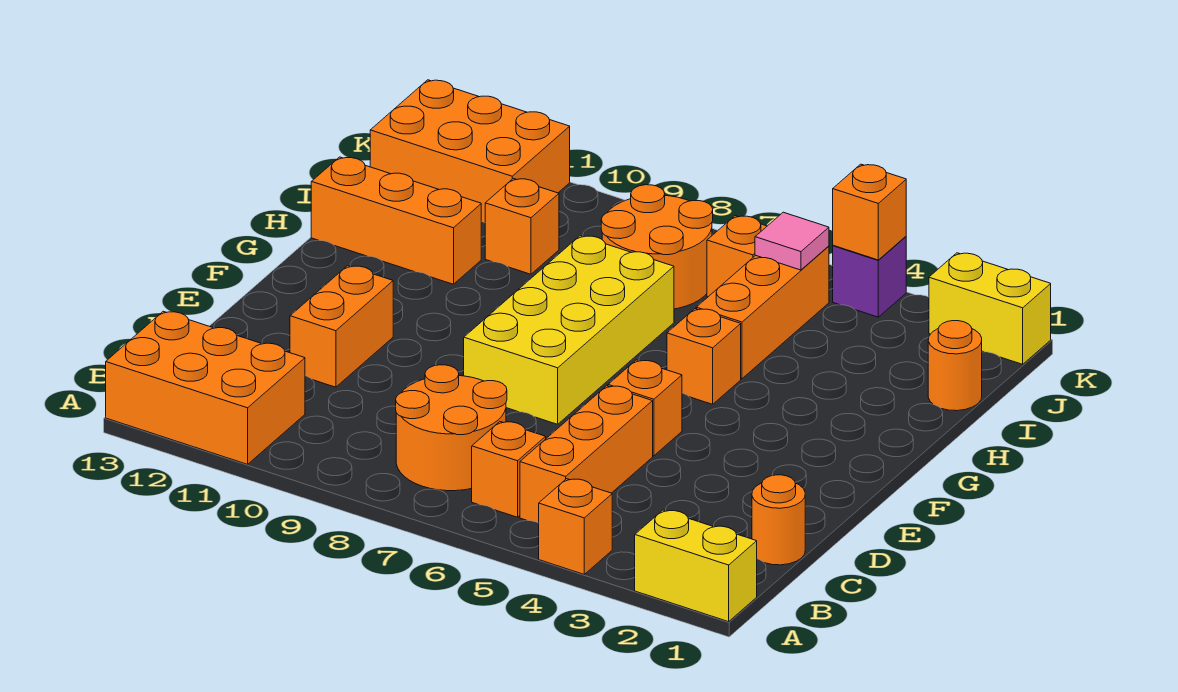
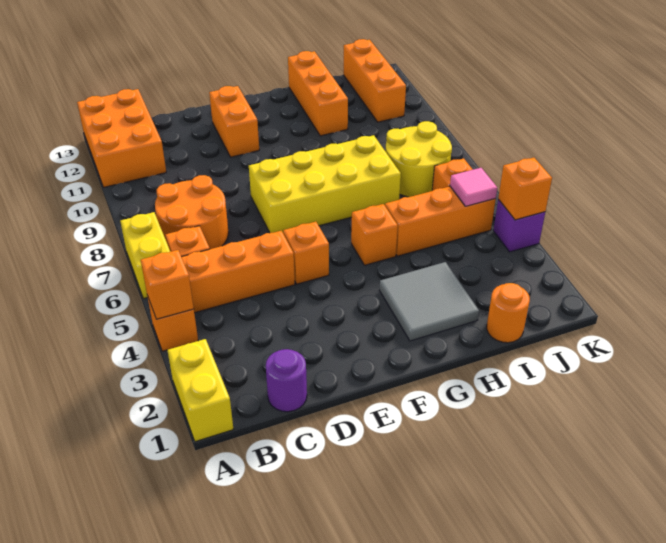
orange 1x1 round brick [752,475,805,565] -> purple 1x1 round brick [266,349,307,412]
orange 1x2 brick [290,266,393,387] -> orange 1x2 brick turned to [209,86,259,157]
none -> grey 2x2 tile [379,262,479,341]
orange 2x2 round brick [601,185,713,309] -> yellow 2x2 round brick [385,121,452,197]
orange 1x1 brick [485,178,559,274] -> orange 1x1 brick moved to [141,250,194,319]
orange 2x3 brick [370,80,570,223] -> orange 1x3 brick [344,39,406,122]
yellow 1x2 brick [929,253,1051,364] -> yellow 1x2 brick moved to [120,212,170,299]

